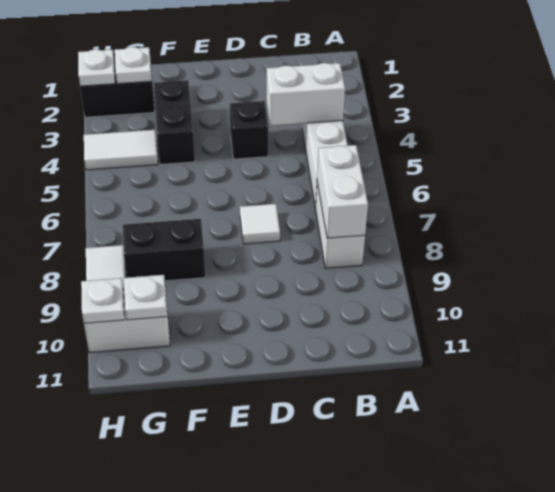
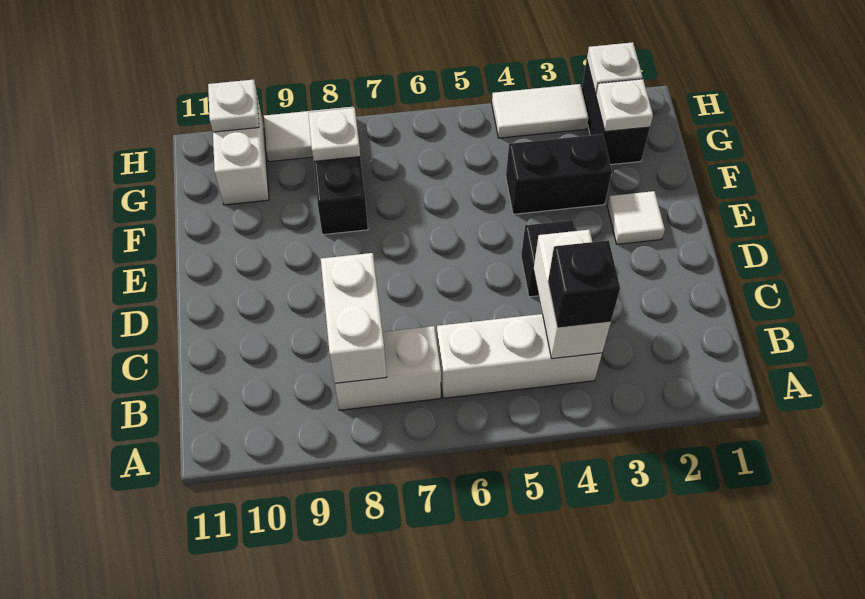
none -> black 1x1 brick [548,240,620,328]
white 1x2 brick [317,145,368,238] -> white 1x2 brick turned to [321,253,387,383]
white 1x1 tile [240,204,280,244] -> white 1x1 tile moved to [607,191,665,244]
white 1x2 tile [84,130,158,170] -> white 1x2 tile turned to [492,84,589,138]
white 1x1 plate [124,275,167,320] -> white 1x1 plate moved to [308,108,360,161]

